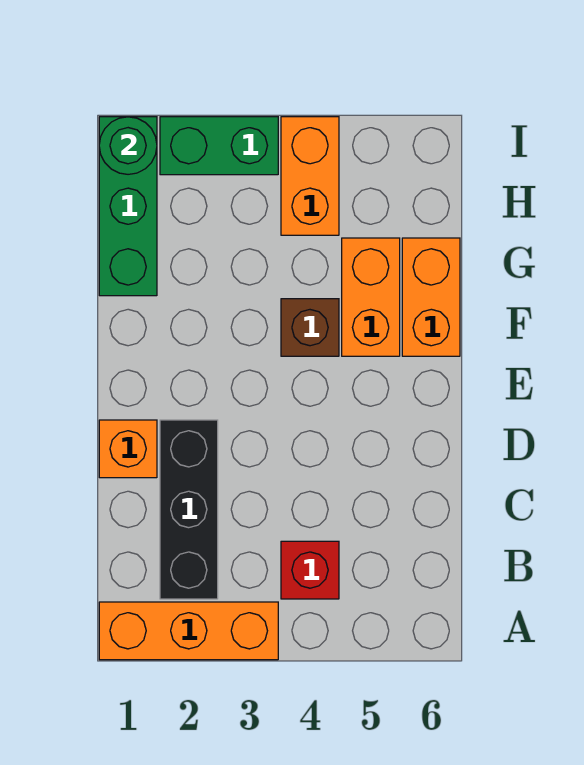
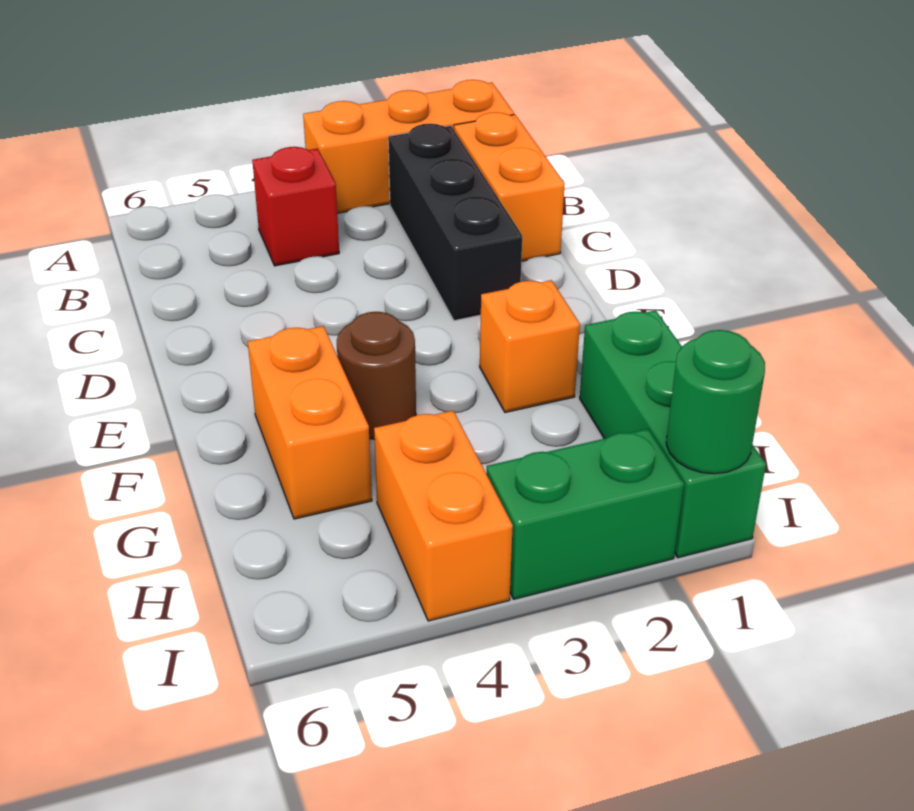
orange 1x1 brick [99,420,157,478] -> orange 1x1 brick moved to [480,280,580,412]
brown 1x1 brick [281,299,339,356] -> brown 1x1 round brick [337,312,416,439]
orange 1x2 brick [402,238,460,356] -> orange 1x2 brick moved to [454,112,565,261]

